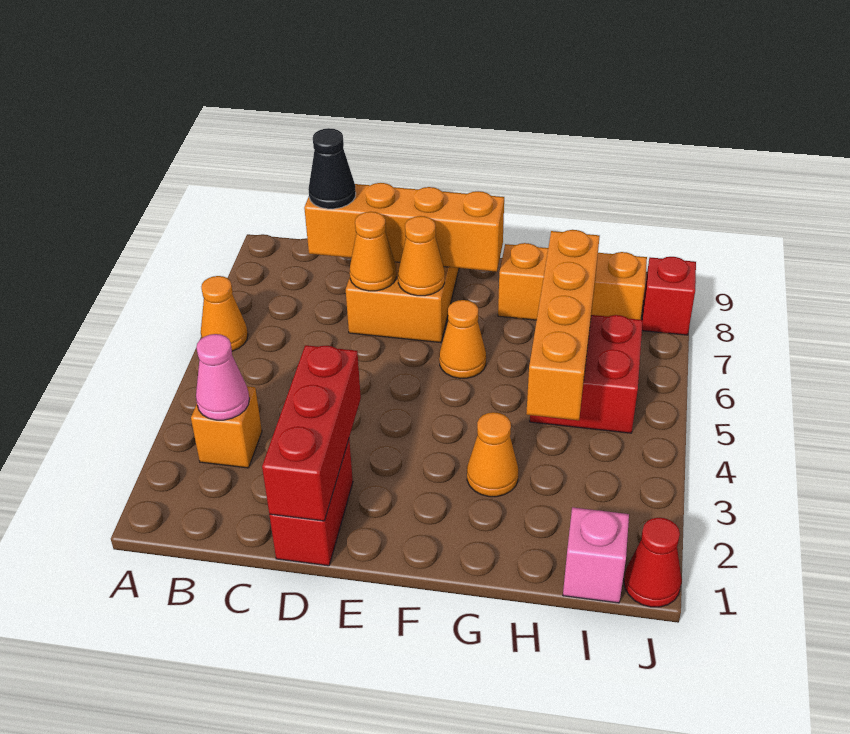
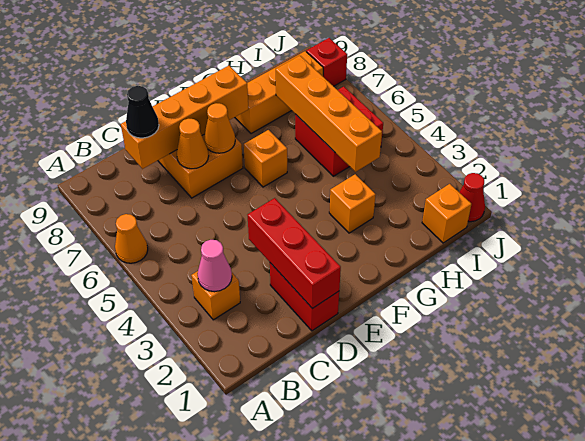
orange 1x1 cone [439,300,486,378] -> orange 1x1 brick [244,130,287,187]
orange 1x1 cone [467,412,518,497] -> orange 1x1 brick [329,174,376,233]
pink 1x1 brick [563,507,629,603] -> orange 1x1 brick [422,184,471,243]

